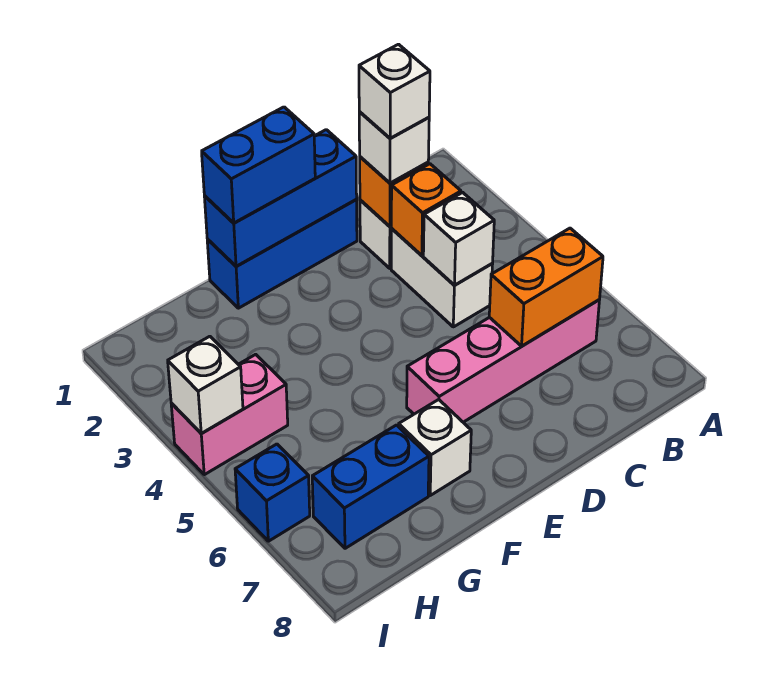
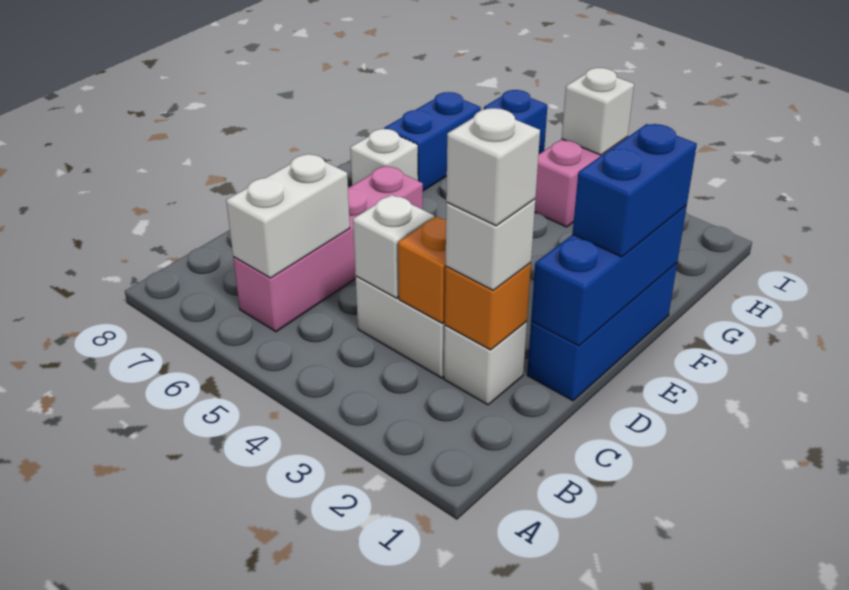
orange 1x2 brick [489,228,603,346] -> white 1x2 brick [226,154,350,278]

